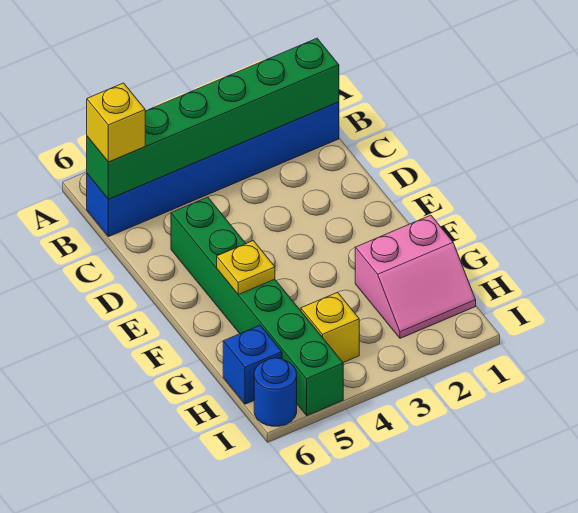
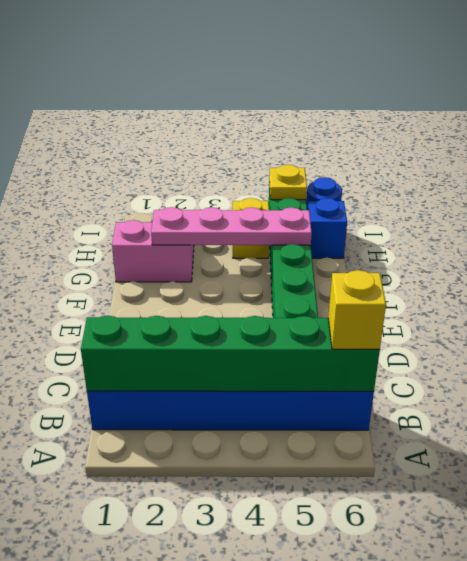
yellow 1x1 plate [217,241,275,294] -> yellow 1x1 plate moved to [269,165,307,200]
none -> pink 1x4 plate [151,207,312,245]

